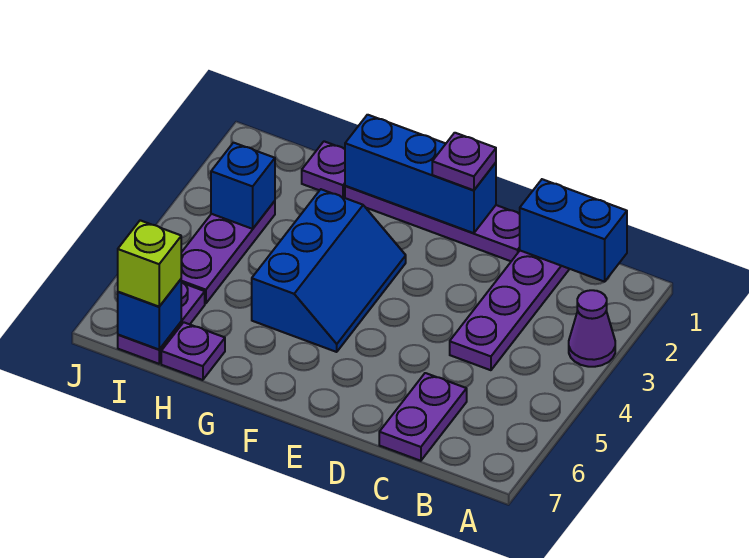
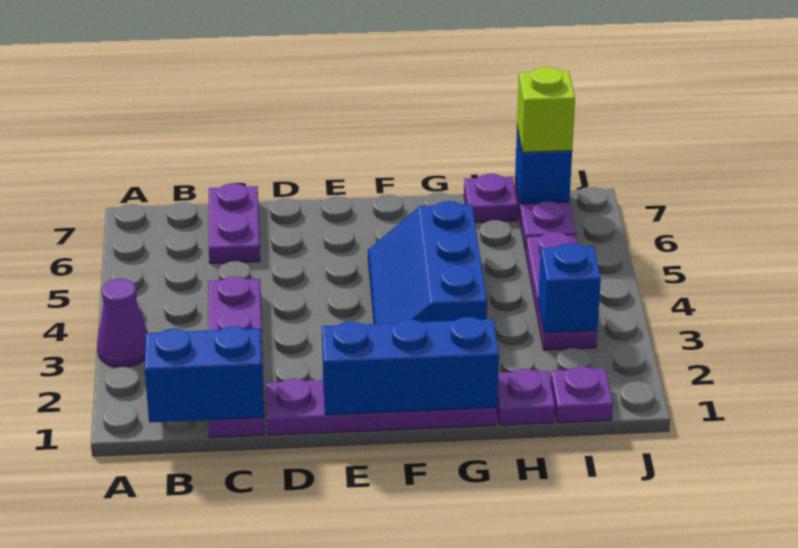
purple 1x1 plate [432,133,496,190] -> purple 1x1 plate moved to [551,366,613,423]

